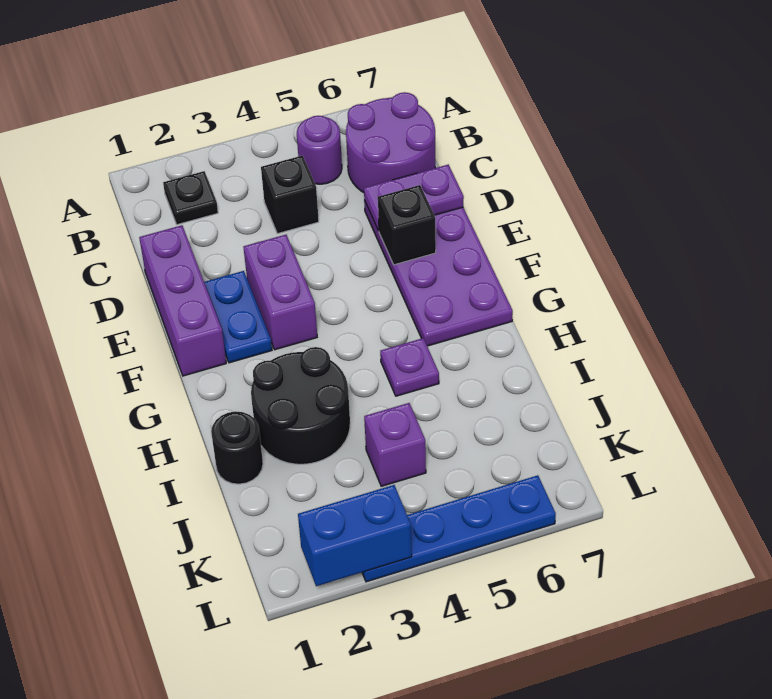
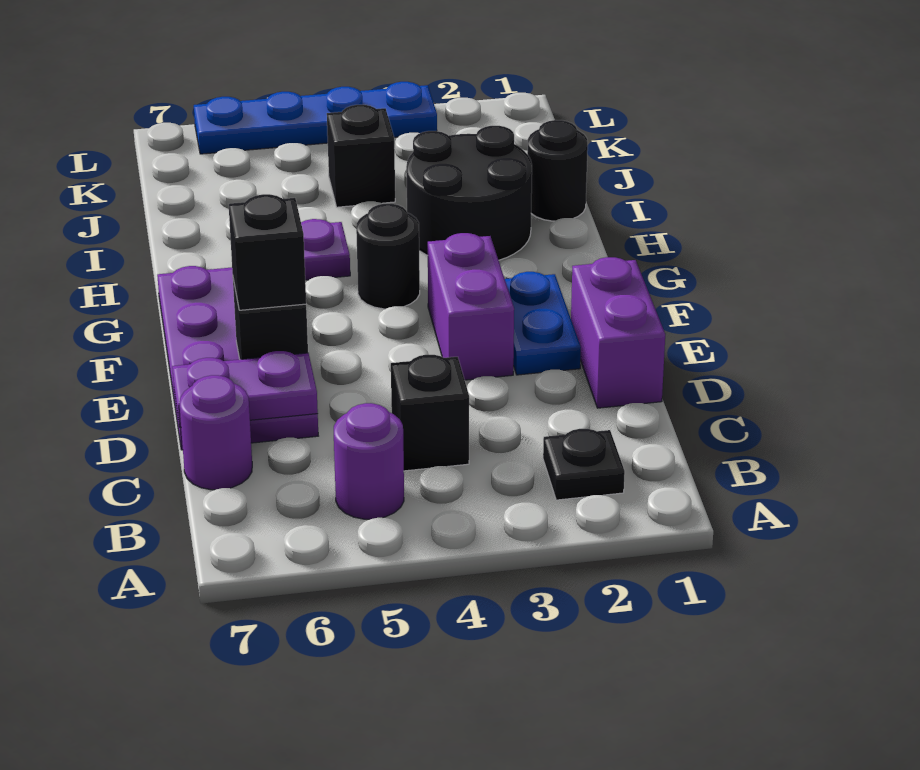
purple 2x2 round brick [346,92,435,193] -> purple 1x1 round brick [180,375,252,490]
purple 1x3 brick [139,225,226,376] -> purple 1x2 brick [571,257,665,408]
none -> black 1x1 brick [229,194,306,310]
none -> black 1x1 round brick [356,204,420,309]
purple 1x1 brick [364,403,426,486] -> black 1x1 brick [327,105,395,207]
blue 1x2 brick [298,485,412,586] -> none

